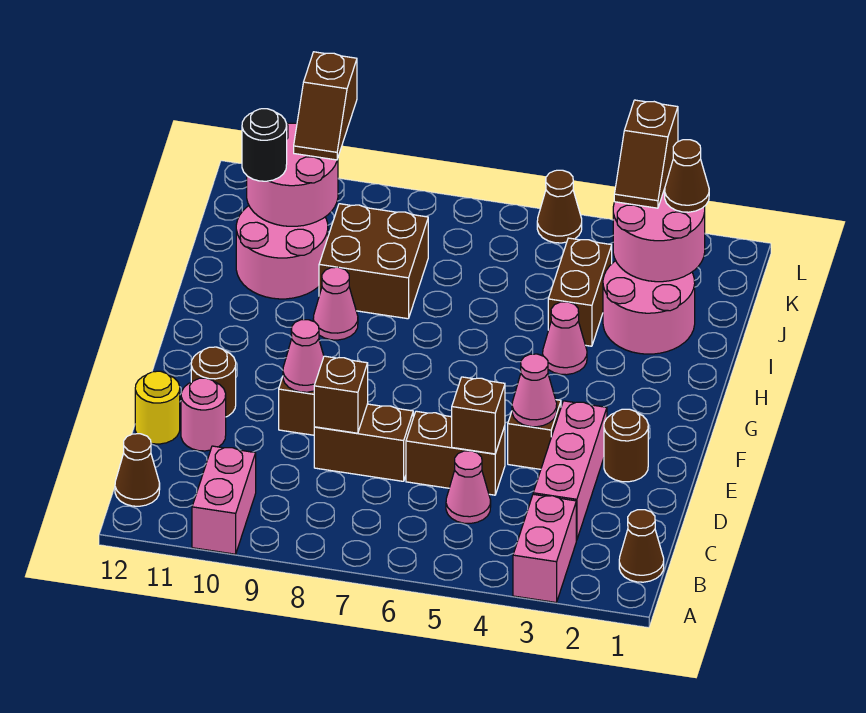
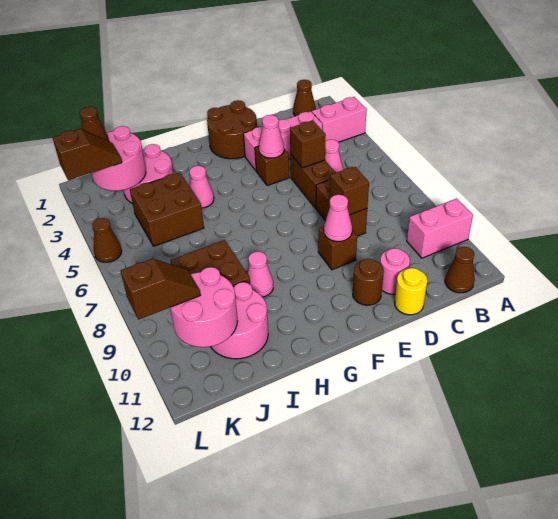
brown 1x1 round brick [604,409,648,482] -> brown 2x2 round brick [207,100,257,159]
brown 1x2 brick [548,238,612,346] -> brown 2x2 brick [130,173,204,246]
black 1x1 round brick [242,109,287,181] -> none

